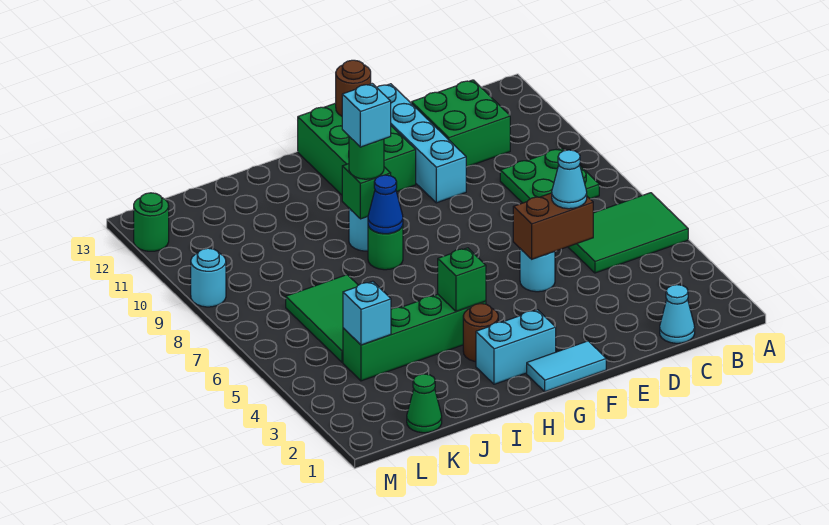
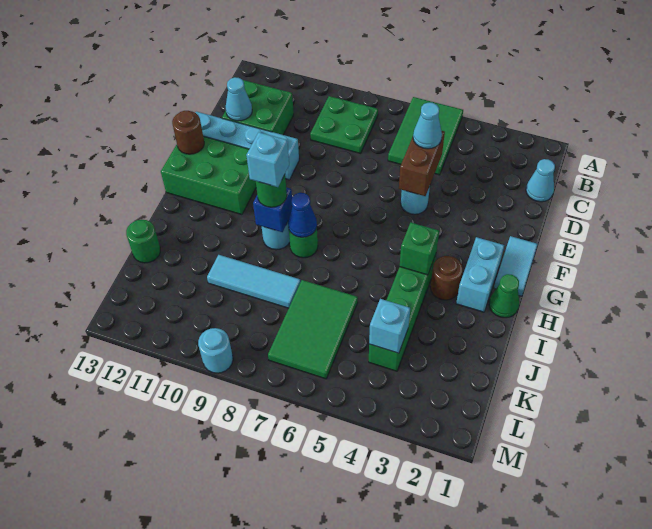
none -> cyan 1x1 cone [226,77,252,121]
green 1x1 brick [342,164,391,219] -> blue 1x1 brick [253,187,292,232]
green 2x3 tile [286,275,358,362] -> green 2x3 tile turned to [268,280,358,379]
none -> cyan 1x3 tile [207,255,301,308]
green 1x1 cone [407,374,442,433] -> green 1x1 cone moved to [489,274,519,318]
green 1x1 round brick [134,193,169,251] -> green 1x1 round brick moved to [126,220,160,263]

